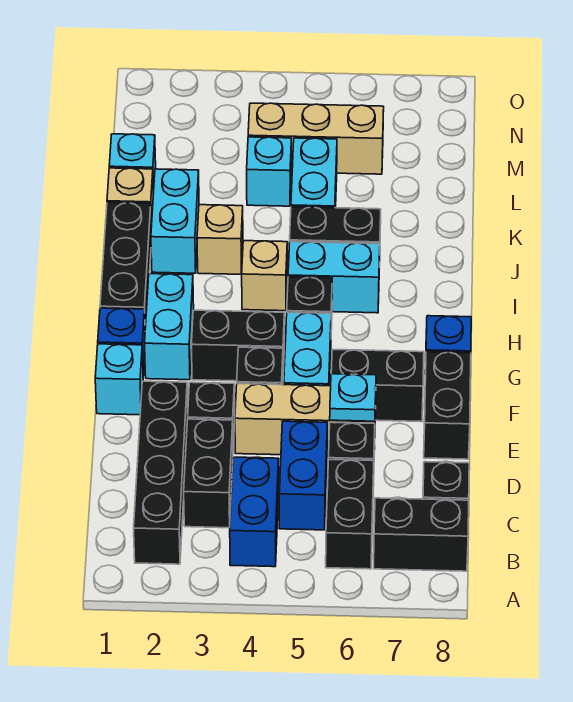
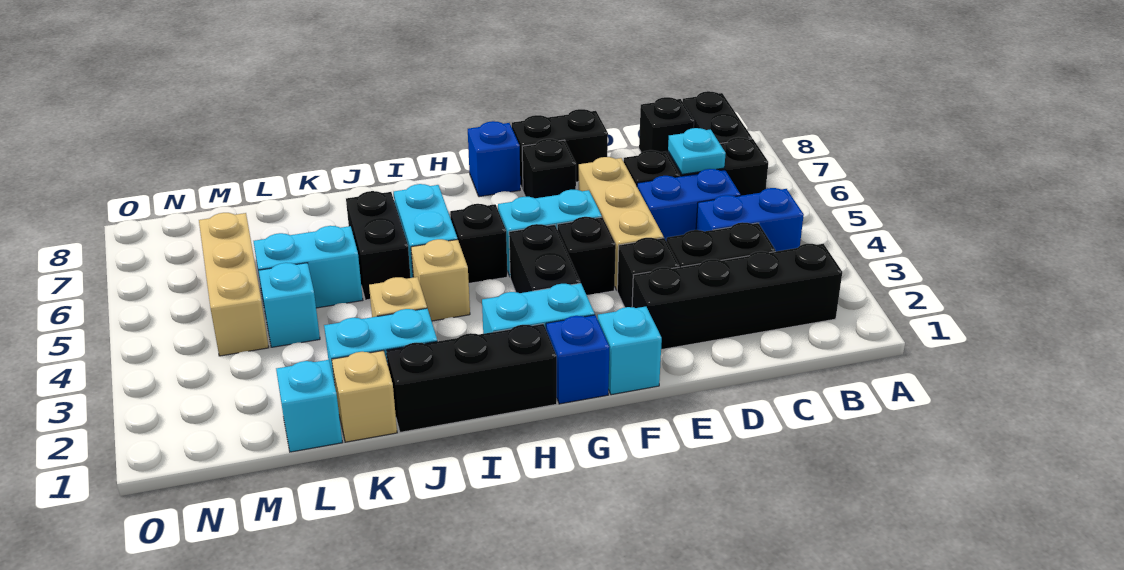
cyan 1x1 plate [330,374,376,421] -> cyan 1x1 plate moved to [668,128,726,174]
black 1x2 brick [331,350,424,422] -> black 1x1 brick [522,139,576,198]

